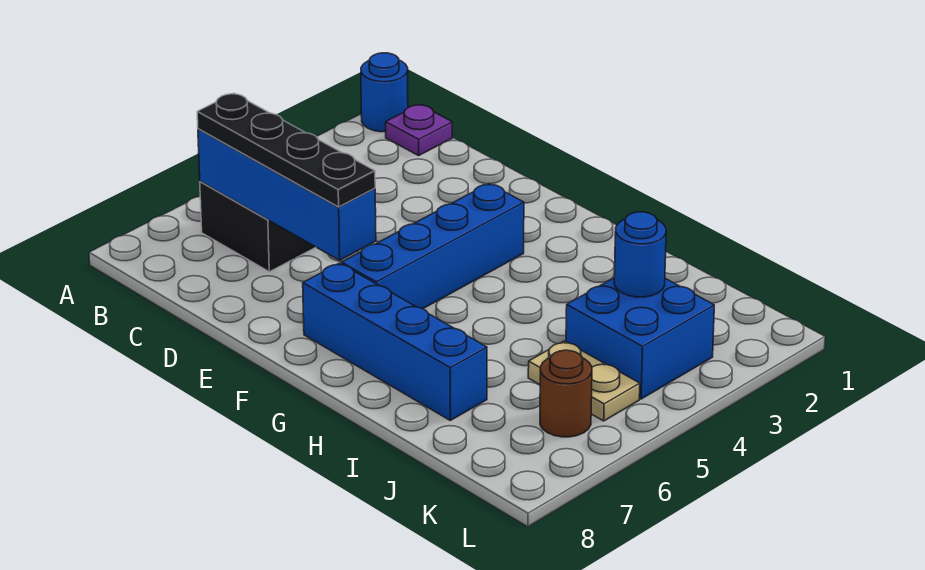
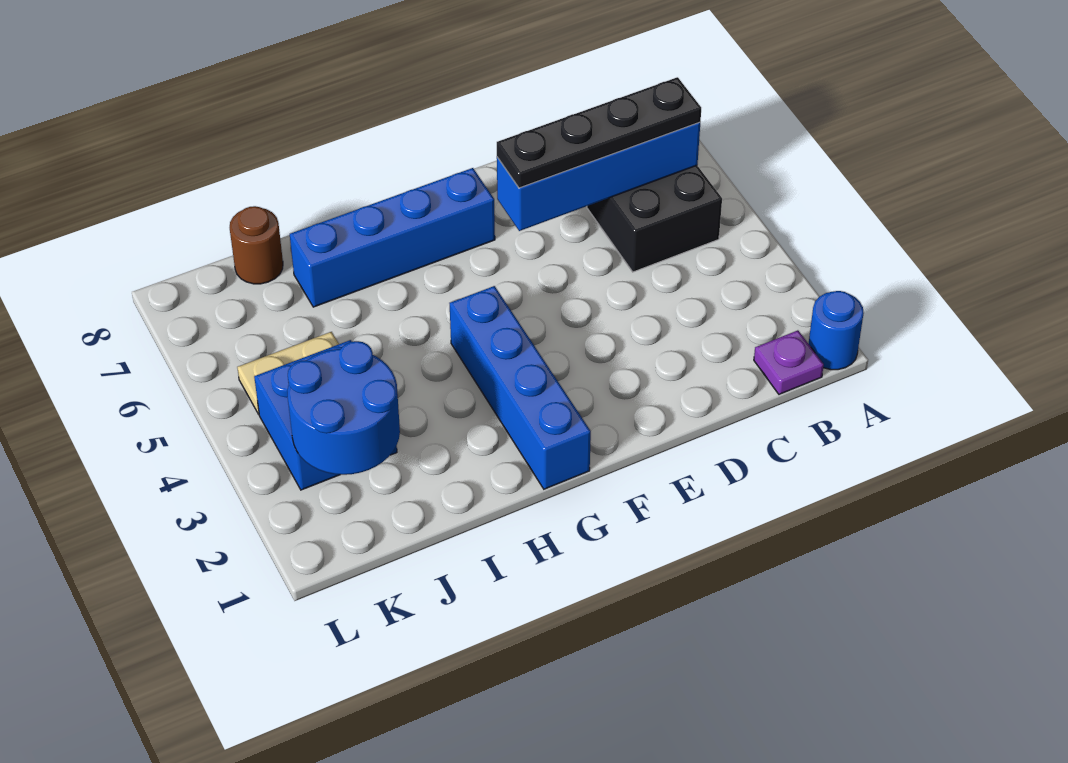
blue 1x4 brick [341,184,524,309] -> blue 1x4 brick moved to [450,286,591,489]
blue 1x1 round brick [614,212,666,297] -> blue 2x2 round brick [287,341,400,475]
brown 1x1 round brick [540,350,592,437] -> brown 1x1 round brick moved to [230,206,283,284]

